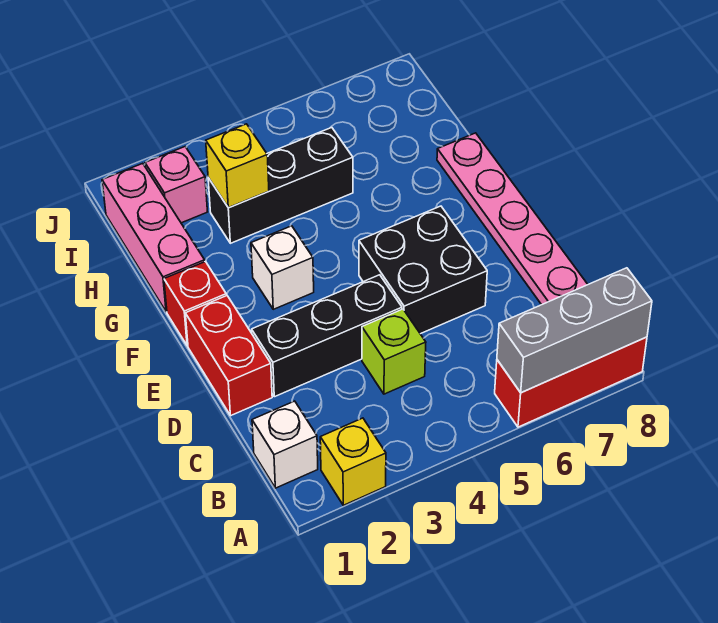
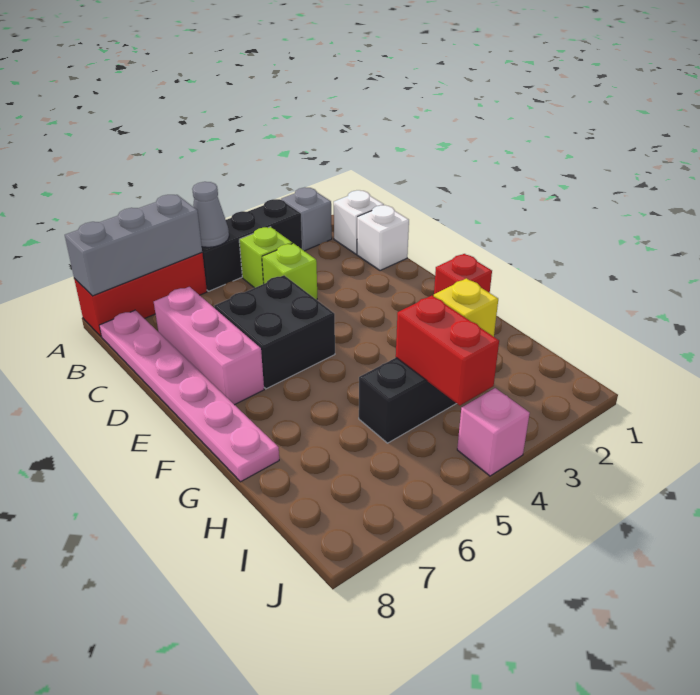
yellow 1x1 brick [320,418,386,505] -> grey 1x1 brick [281,187,332,251]
none -> grey 1x1 cone [192,182,229,247]
none -> lime 1x1 brick [239,227,292,288]
red 1x2 brick [185,295,272,416] -> red 1x2 brick moved to [396,296,499,406]
black 1x3 brick [252,275,402,397] -> black 1x3 brick moved to [202,199,302,291]
white 1x1 brick [251,226,314,309] -> white 1x1 brick moved to [357,205,409,271]
pink 1x3 brick [102,163,205,312] -> pink 1x3 brick moved to [154,287,264,405]
pink 1x1 brick [145,147,207,223] -> pink 1x1 brick moved to [457,388,530,476]

